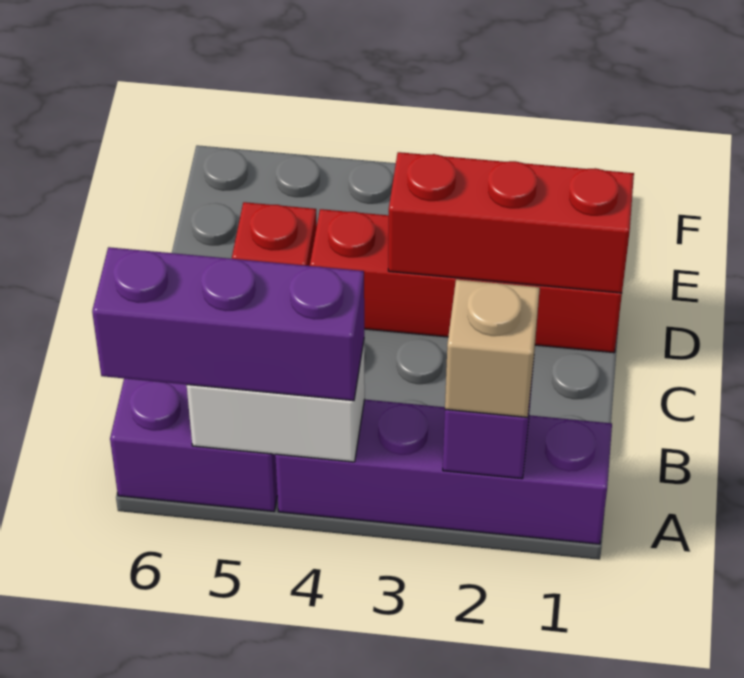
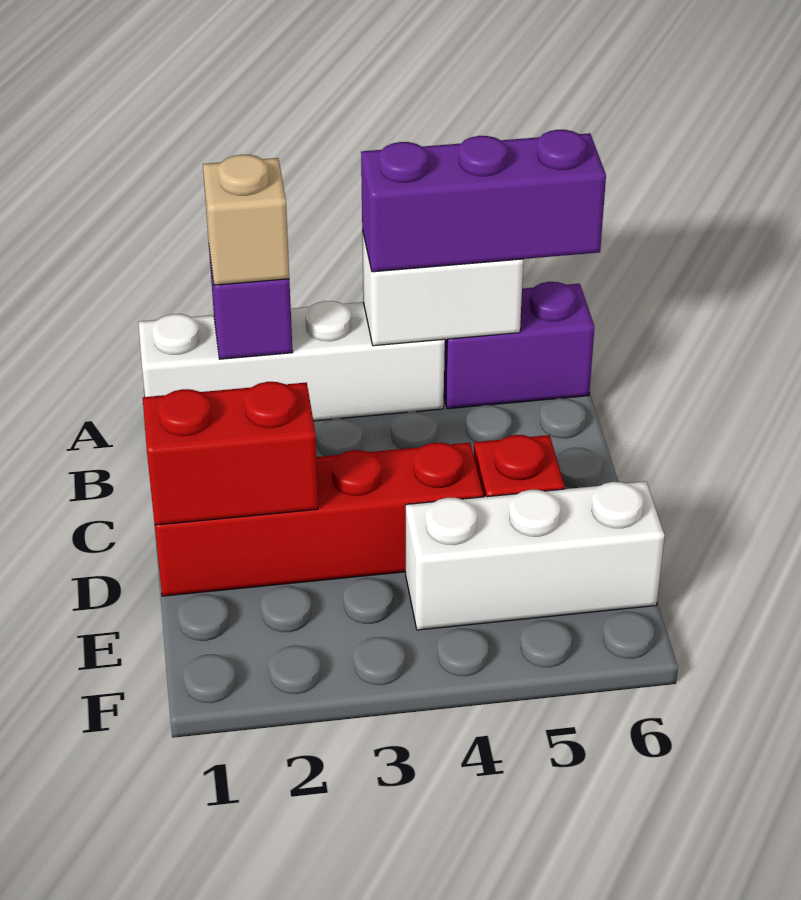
purple 1x4 brick [275,400,612,544] -> white 1x4 brick [138,301,445,421]
red 1x3 brick [388,152,634,293] -> red 1x2 brick [143,382,318,525]
none -> white 1x3 brick [406,481,665,630]

